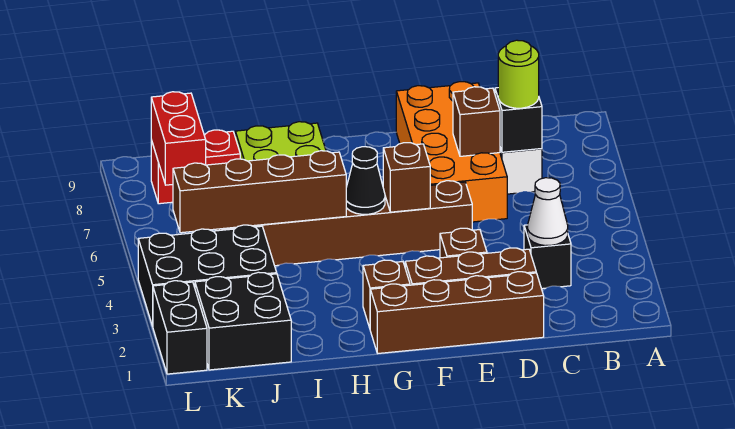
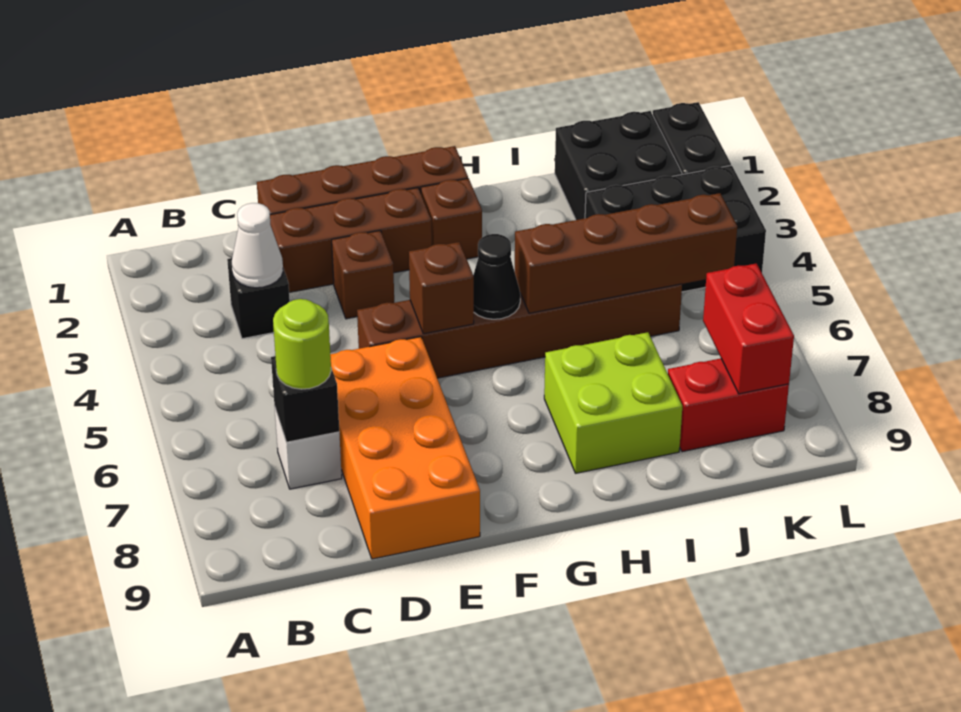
brown 1x1 brick [453,87,500,156] -> none

